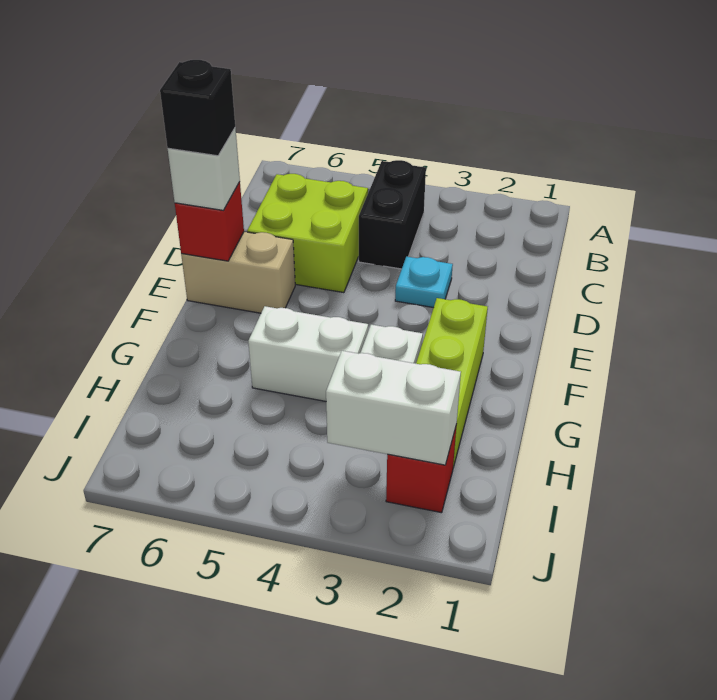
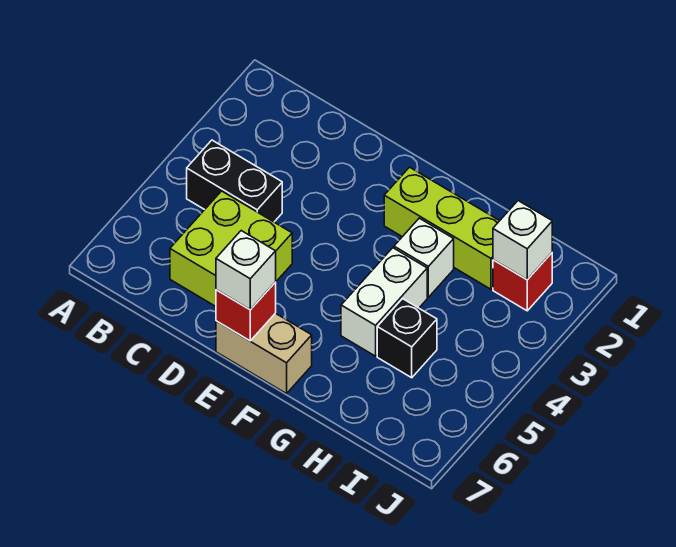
cyan 1x1 plate [395,257,453,308] -> none
tan 1x2 brick [181,232,295,313] -> tan 1x2 brick turned to [216,313,312,394]
black 1x1 brick [160,60,235,156] -> black 1x1 brick moved to [377,299,437,378]
white 1x2 brick [326,351,461,465] -> white 1x1 brick [493,201,552,280]

